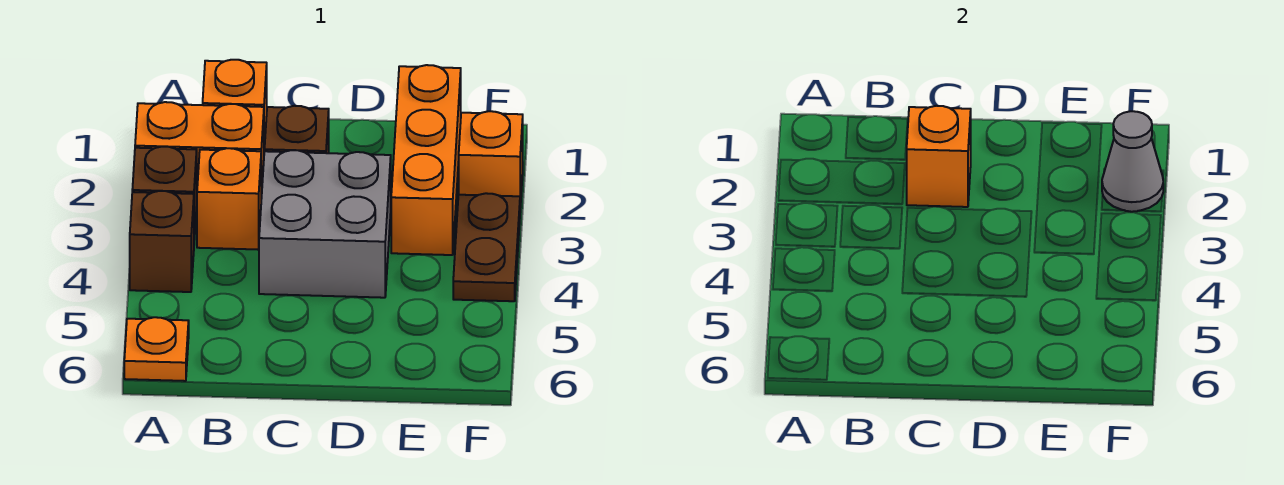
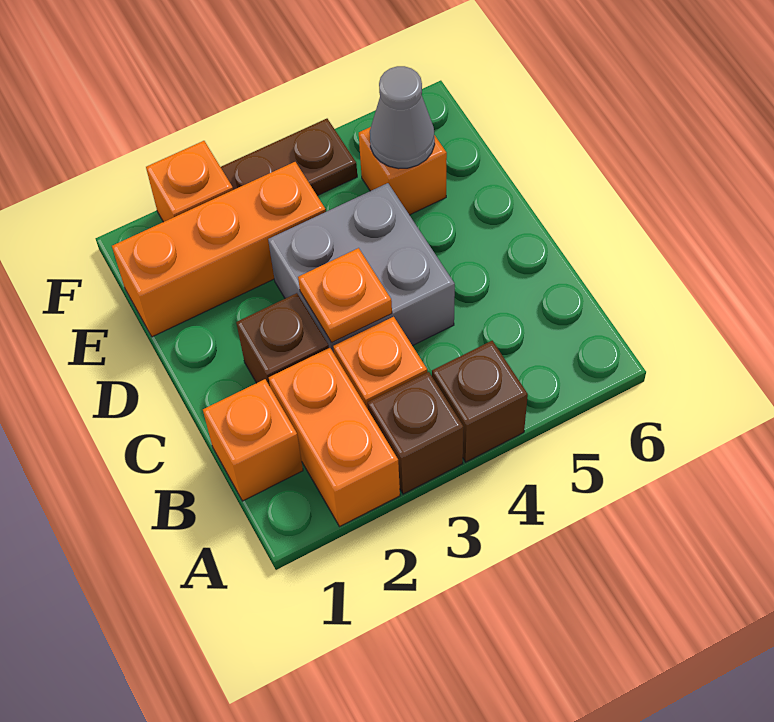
orange 1x1 plate [124,317,189,381] -> orange 1x1 plate moved to [298,248,392,343]
orange 1x1 brick [907,106,971,207] -> orange 1x1 brick moved to [359,127,447,215]
grey 1x1 cone [1102,111,1163,212] -> grey 1x1 cone moved to [370,66,435,169]

